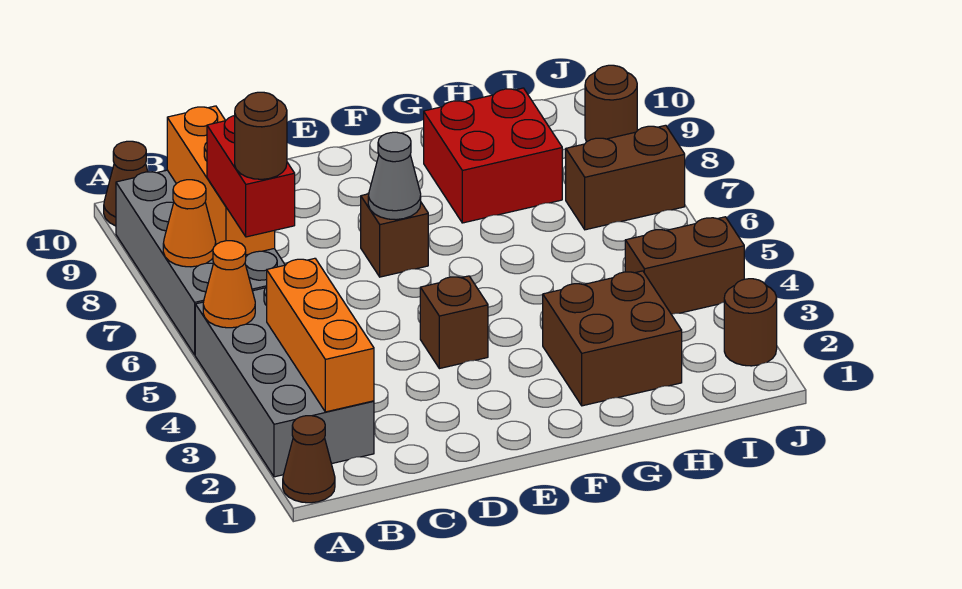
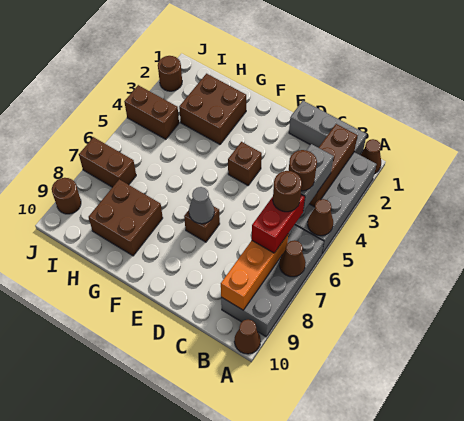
orange 1x1 cone [203,241,255,328] -> brown 1x1 cone [308,199,333,236]
orange 1x1 cone [163,180,216,267] -> brown 1x1 cone [279,240,306,277]
none -> grey 1x3 brick [289,101,367,155]
orange 1x3 brick [267,258,374,412] -> brown 1x3 brick [309,124,357,207]
none -> grey 1x2 brick [301,144,334,212]
none -> brown 1x1 round brick [289,150,317,191]
red 2x2 brick [424,88,562,223] -> brown 2x2 brick [89,179,163,256]

